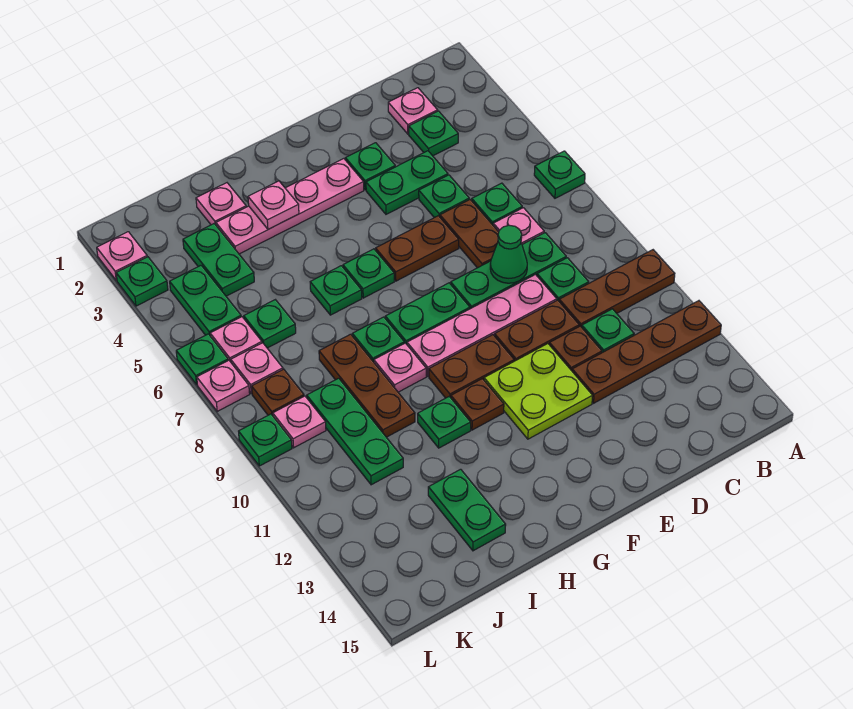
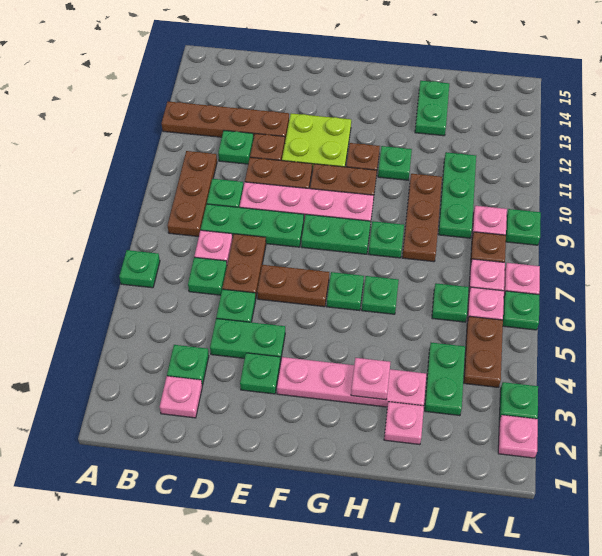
brown 1x3 plate [559,250,675,327] -> brown 1x3 plate turned to [167,151,217,237]
green 1x1 cone [490,225,527,283] -> none
pink 1x1 plate [374,343,426,392] -> none
green 1x2 plate [170,265,241,335] -> brown 1x2 plate [464,316,503,387]

